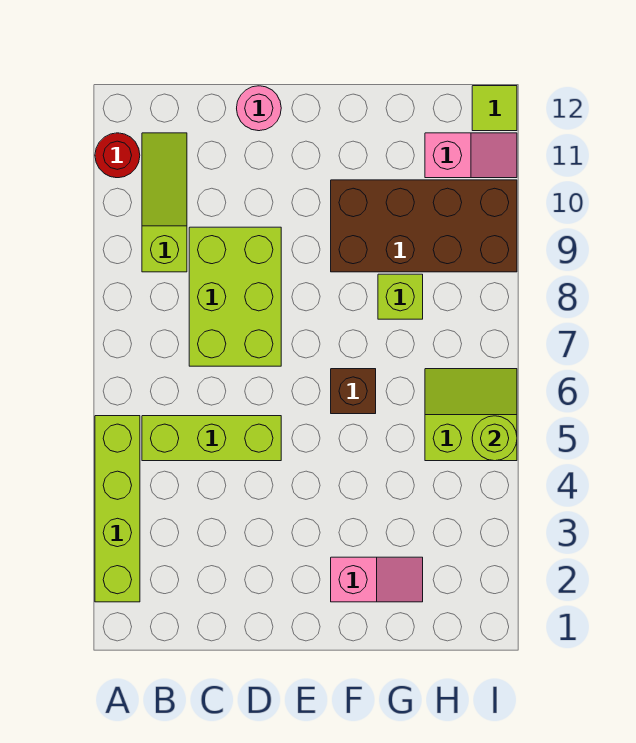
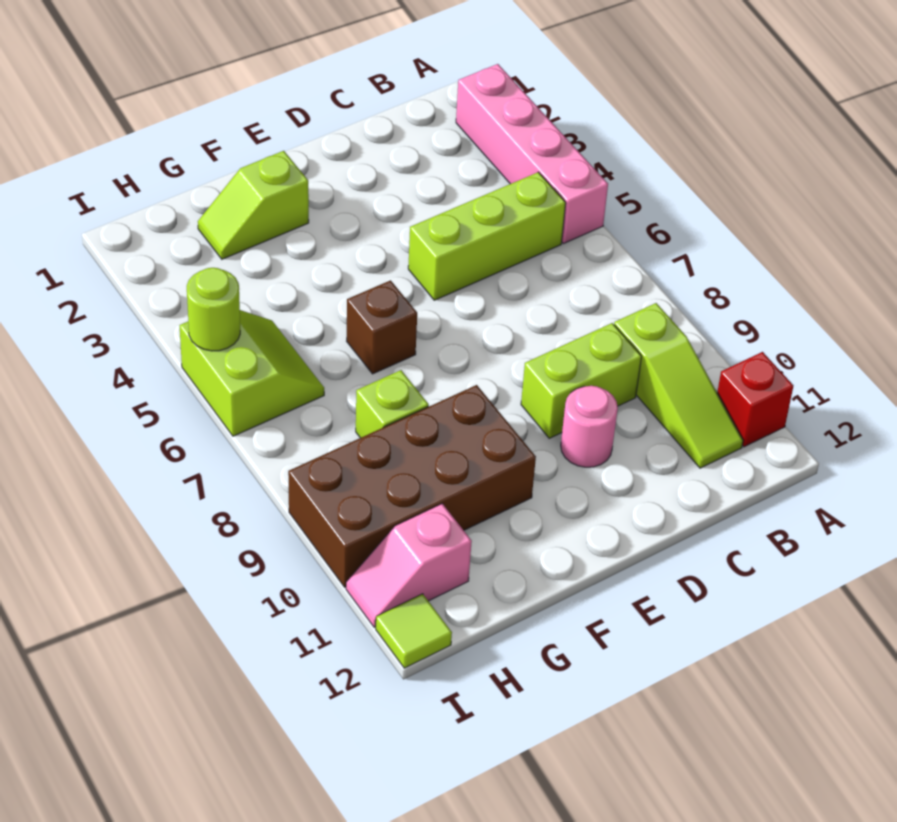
lime 1x4 brick [95,416,140,602] -> pink 1x4 brick [456,64,608,244]
red 1x1 round brick [95,133,140,178] -> red 1x1 brick [717,352,793,447]
lime 2x3 brick [189,227,281,366] -> lime 1x2 brick [521,323,642,438]
pink 1x1 round brick [237,86,281,131] -> pink 1x1 round brick moved to [561,386,618,467]
pink 1x2 slope [331,557,423,602] -> lime 1x2 slope [198,151,309,259]
lime 2x2 slope [425,369,517,461] -> lime 2x2 slope turned to [180,310,324,436]

